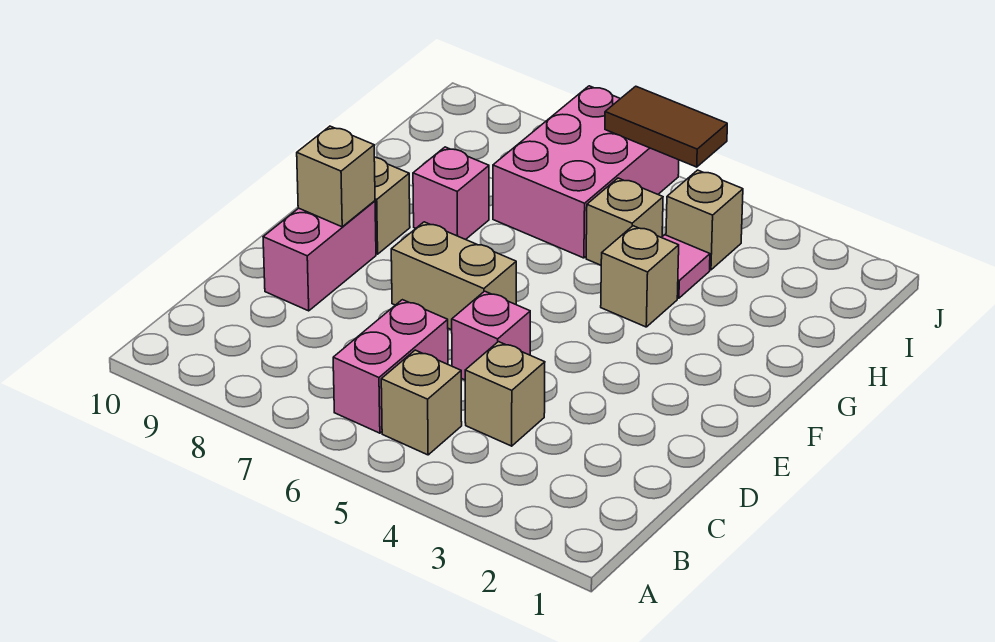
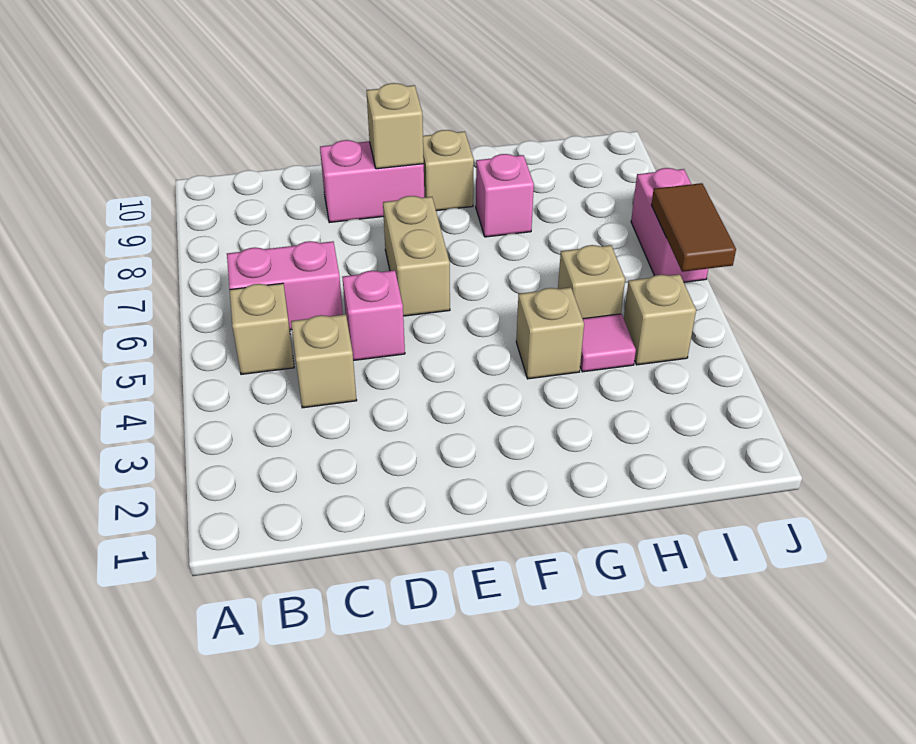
pink 2x3 brick [493,86,679,258] -> pink 1x2 brick [631,168,708,282]

